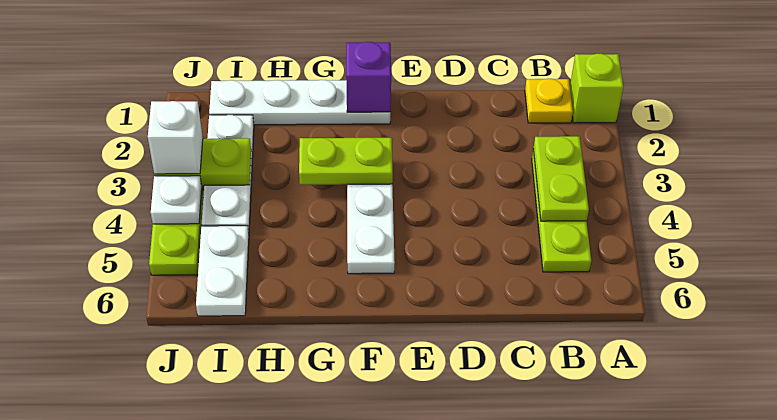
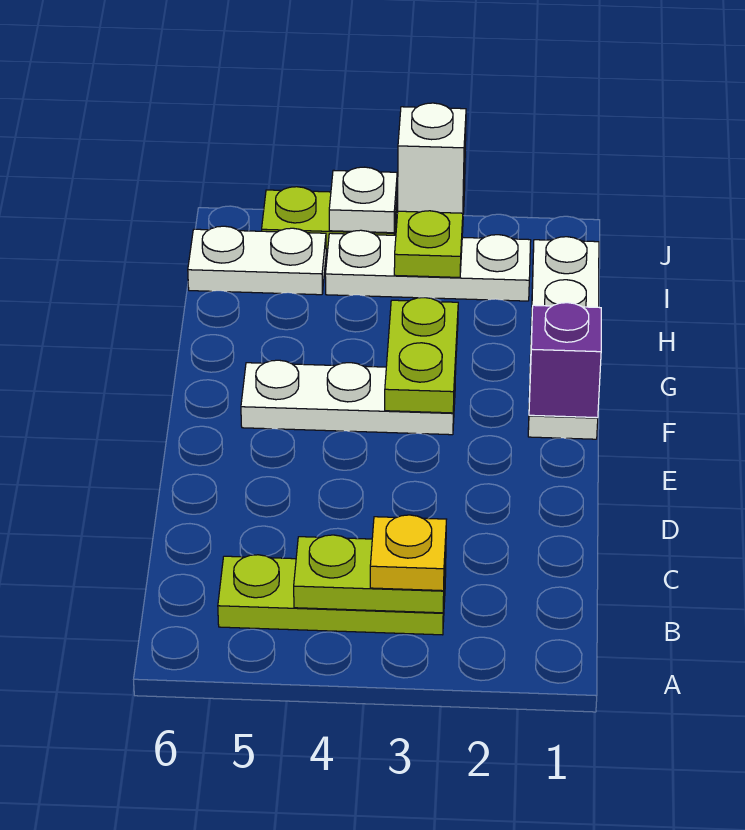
lime 1x1 brick [570,54,623,123] -> none
yellow 1x1 plate [525,79,573,123] -> yellow 1x1 plate moved to [370,515,446,591]

